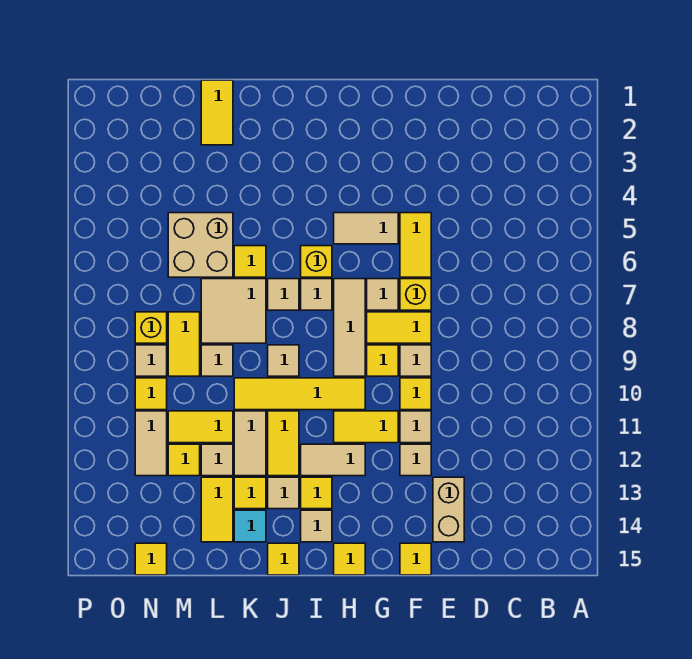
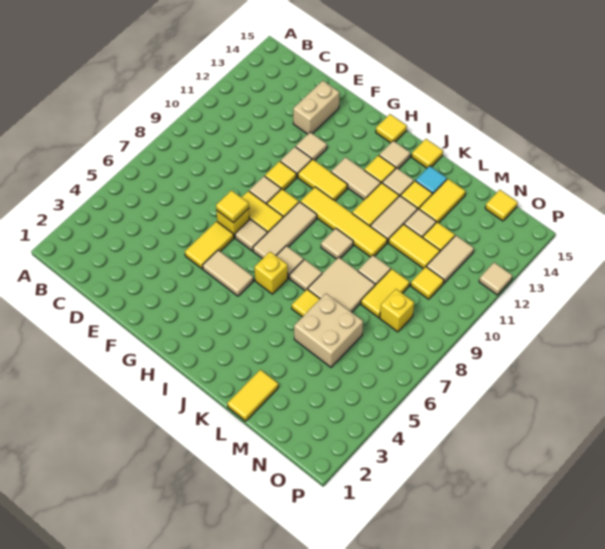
yellow 1x1 tile [400,543,431,575] -> yellow 1x1 tile moved to [216,190,249,223]
tan 1x1 tile [135,345,167,376] -> tan 1x1 tile moved to [479,263,512,295]

